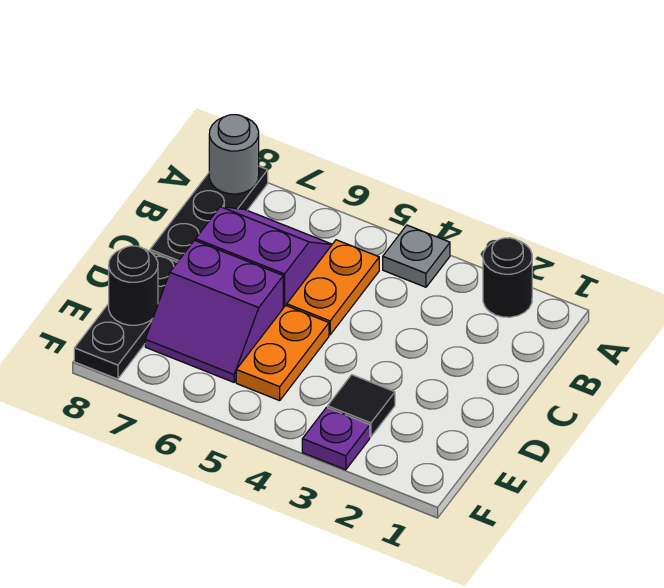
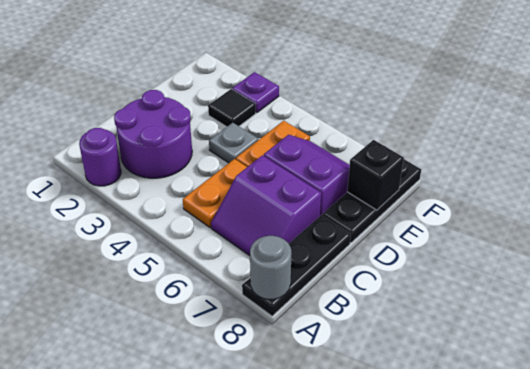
black 1x1 round brick [483,238,532,317] -> purple 1x1 round brick [79,128,121,186]
grey 1x1 plate [383,225,450,287] -> grey 1x1 plate moved to [209,123,258,163]
none -> purple 2x2 round brick [114,90,192,178]
black 1x1 round brick [109,246,158,325] -> black 1x1 brick [347,140,404,210]

